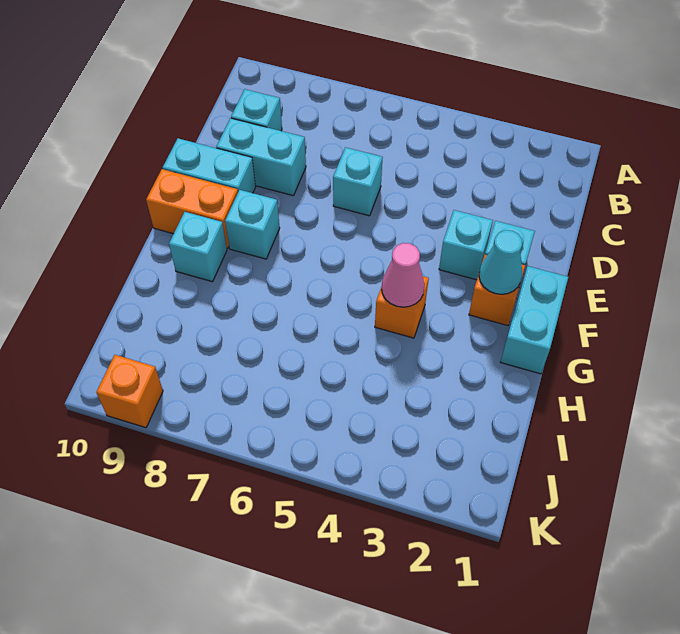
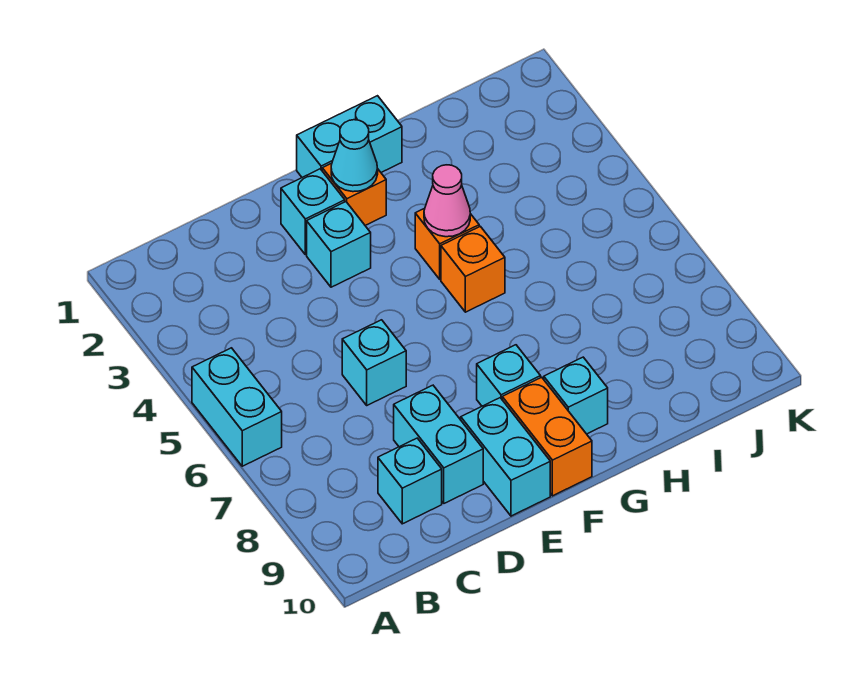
none -> cyan 1x2 brick [192,348,282,466]
orange 1x1 brick [97,355,163,428] -> orange 1x1 brick moved to [441,226,505,312]

